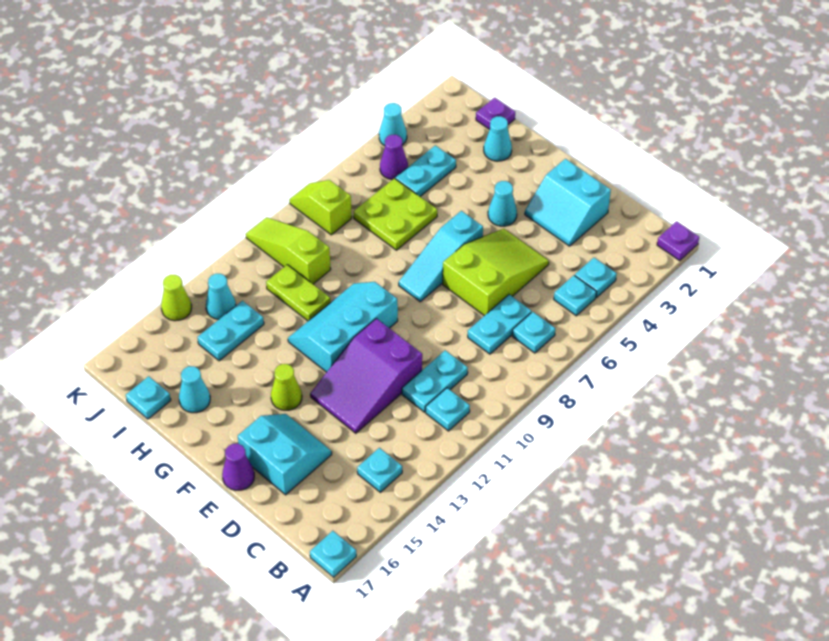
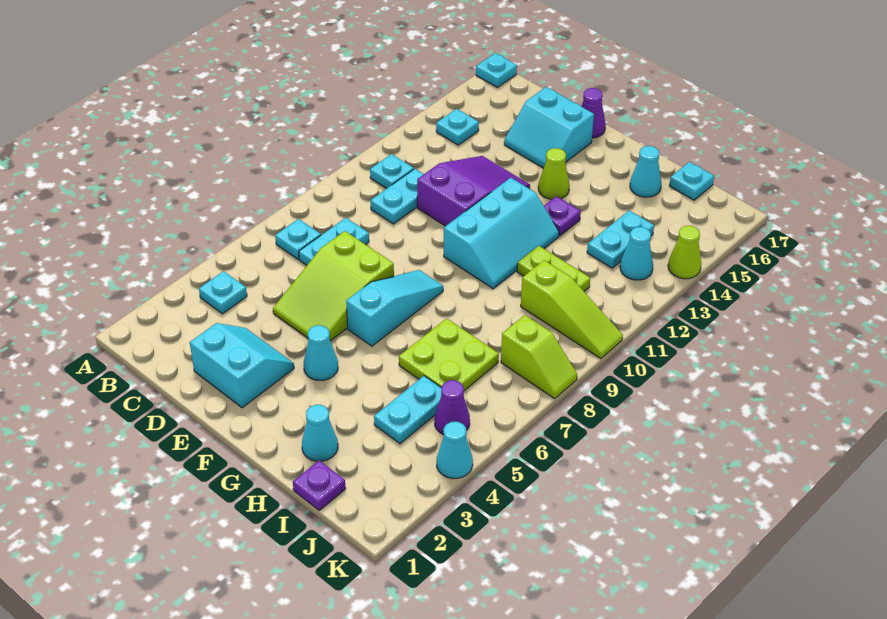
purple 1x1 plate [657,221,699,261] -> purple 1x1 plate moved to [544,196,581,236]
cyan 1x1 plate [554,275,596,316] -> none

